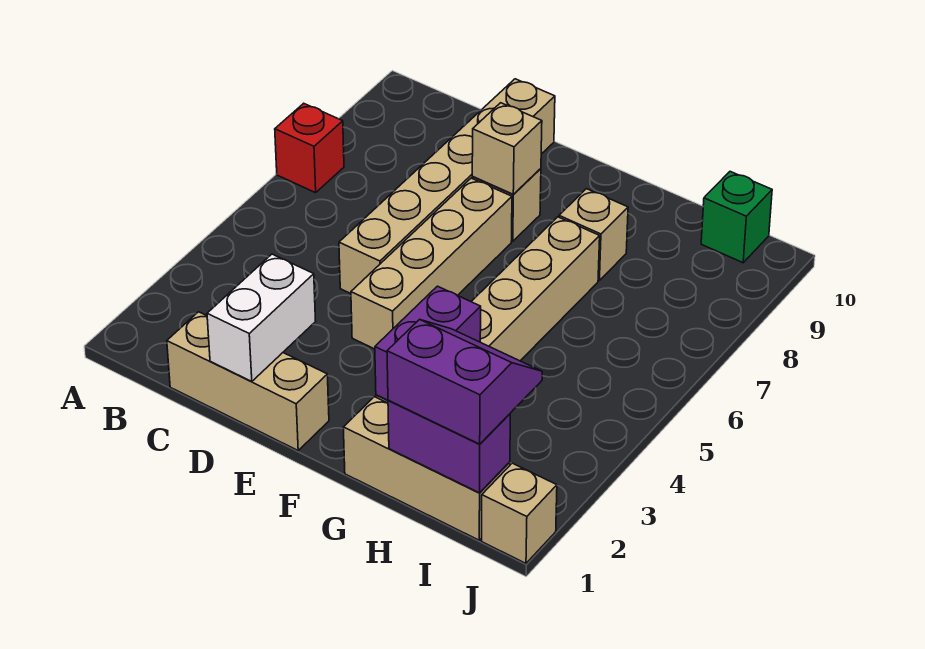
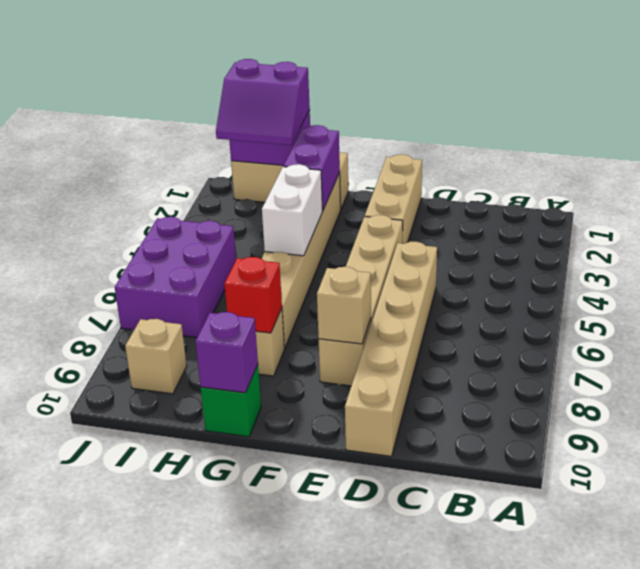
red 1x1 brick [275,103,344,193] -> red 1x1 brick moved to [224,257,282,333]
tan 1x3 brick [167,312,329,450] -> tan 1x3 brick turned to [365,154,422,244]
white 1x2 brick [207,254,316,382] -> white 1x2 brick moved to [262,164,322,256]
none -> purple 1x1 brick [195,312,258,393]
none -> purple 2x3 brick [115,217,236,338]
green 1x1 brick [701,172,772,263] -> green 1x1 brick moved to [201,365,261,437]
tan 1x1 brick [482,463,557,563] -> tan 1x1 brick moved to [125,319,187,394]

